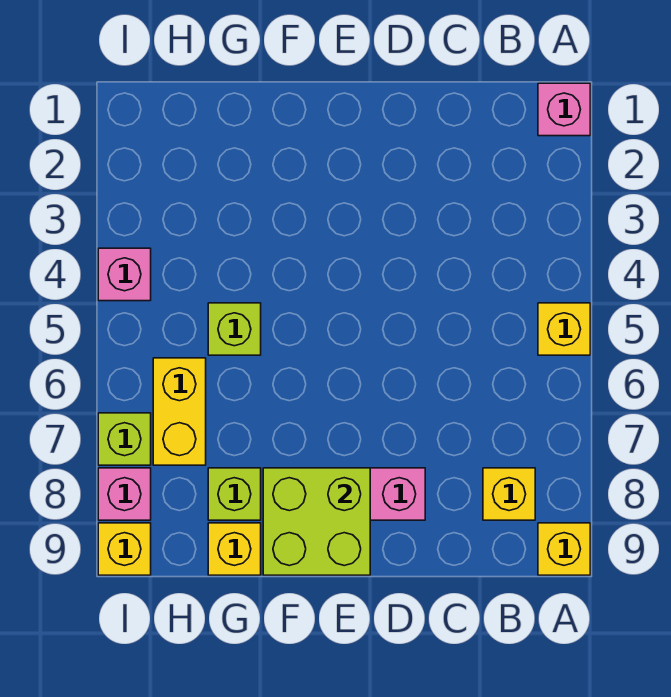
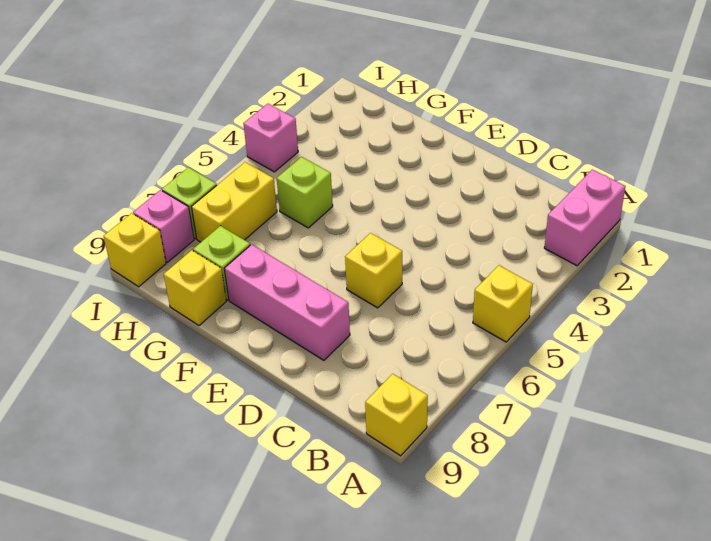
pink 1x1 brick [538,83,590,136] -> pink 1x2 brick [544,170,625,266]
yellow 1x1 brick [483,468,535,520] -> yellow 1x1 brick moved to [345,233,402,308]
lime 2x2 brick [263,468,370,575] -> none

